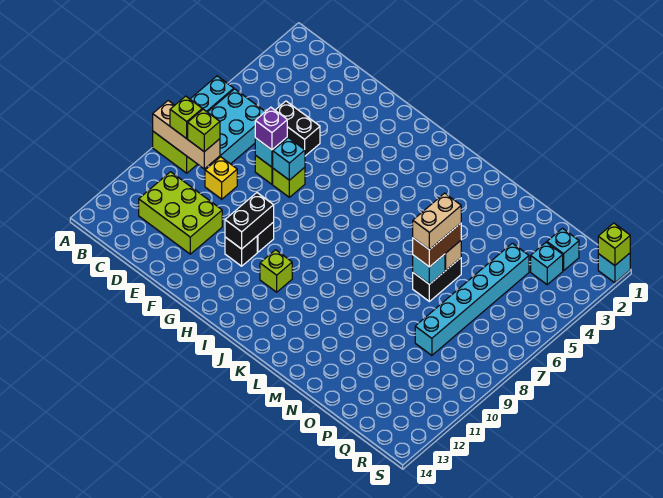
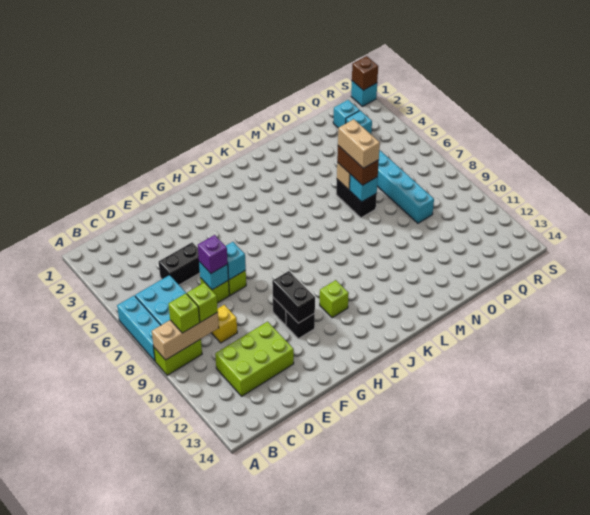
lime 1x1 brick [598,223,630,266] -> brown 1x1 brick [352,56,378,90]

